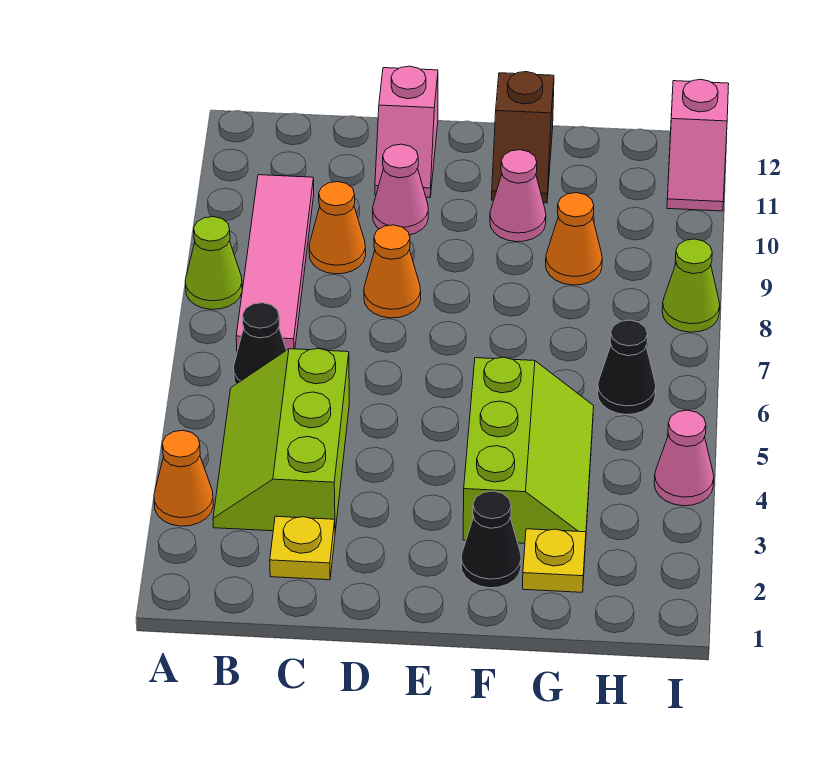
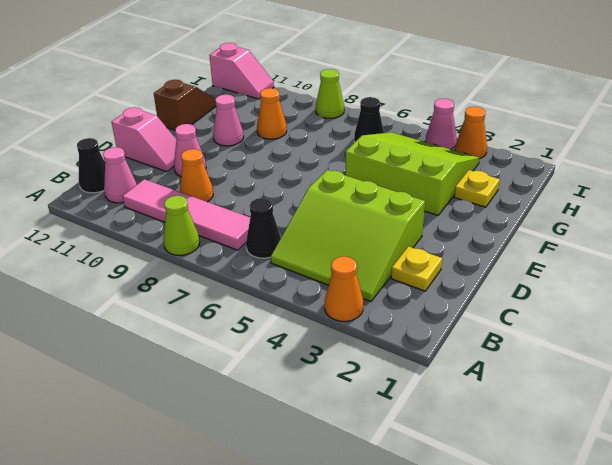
lime 2x3 slope [213,349,349,531] -> lime 3x3 slope [271,170,425,301]
none -> pink 1x1 cone [103,147,137,203]
orange 1x1 cone [364,225,421,318] -> orange 1x1 cone moved to [455,106,487,158]
black 1x1 cone [461,491,521,588] -> black 1x1 cone moved to [77,138,105,193]
lime 2x3 slope [463,357,594,545] -> lime 3x3 slope [345,132,480,215]
brown 1x2 slope [492,72,554,203] -> brown 1x2 slope turned to [154,80,216,130]

